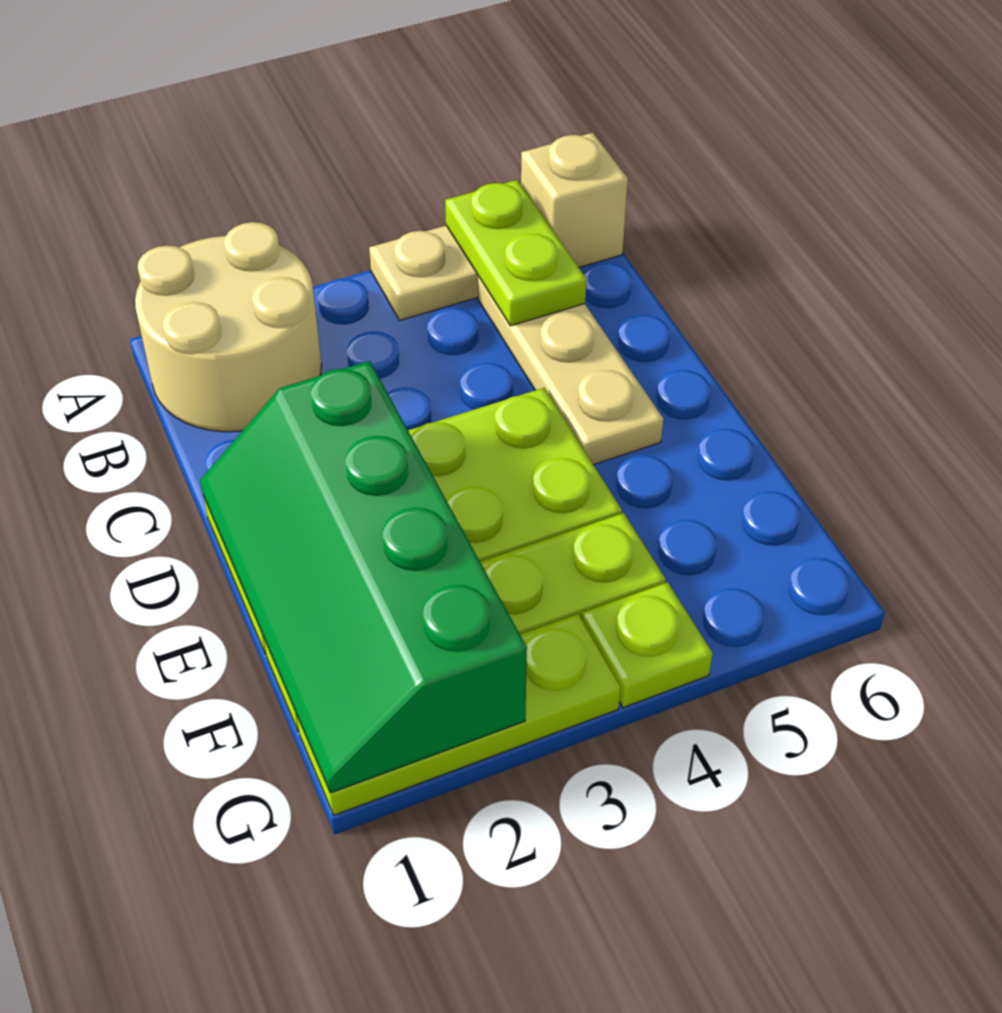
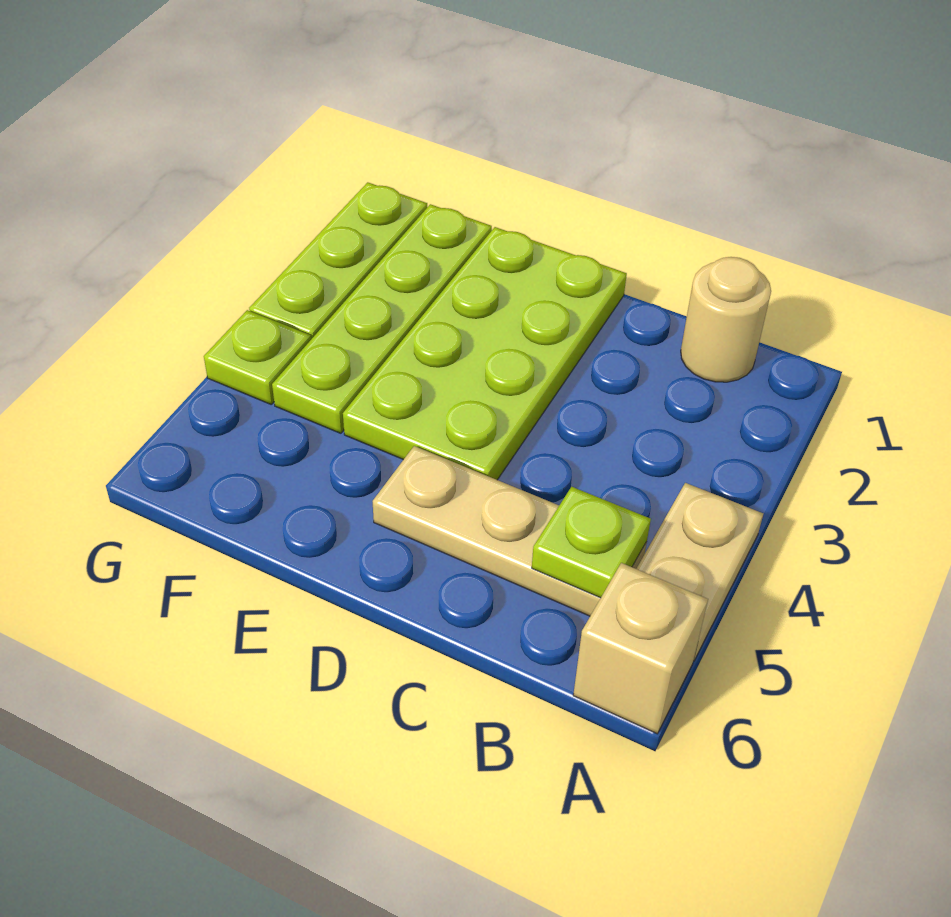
tan 2x2 round brick [135,222,322,432] -> tan 1x1 round brick [681,257,771,382]
lime 1x2 plate [445,180,586,326] -> lime 1x1 plate [532,487,651,598]
green 2x4 slope [200,361,527,793] -> none

